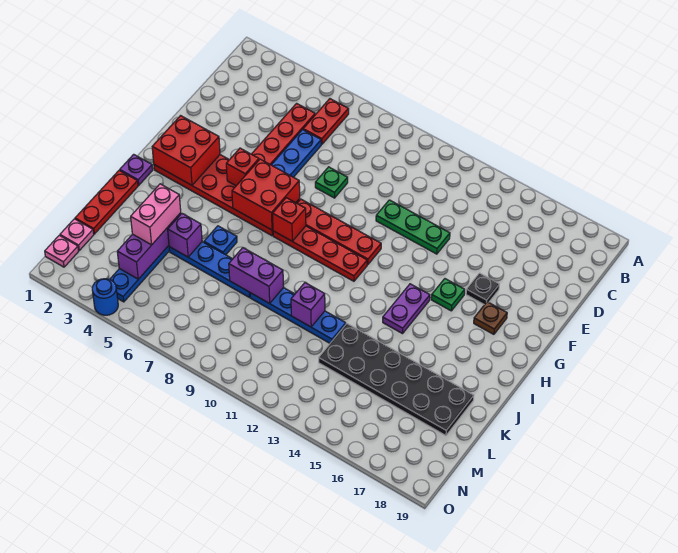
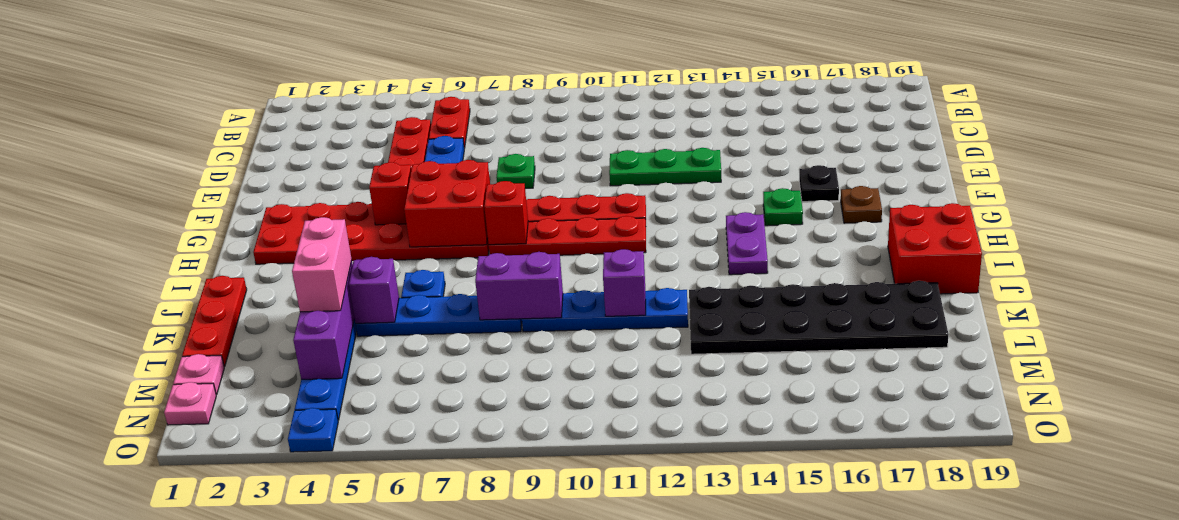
red 2x2 brick [152,116,220,185] -> red 2x2 brick moved to [888,203,982,294]
purple 1x1 plate [120,154,153,185] -> none
blue 1x1 round brick [92,279,118,315] -> blue 1x1 plate [288,408,338,452]

